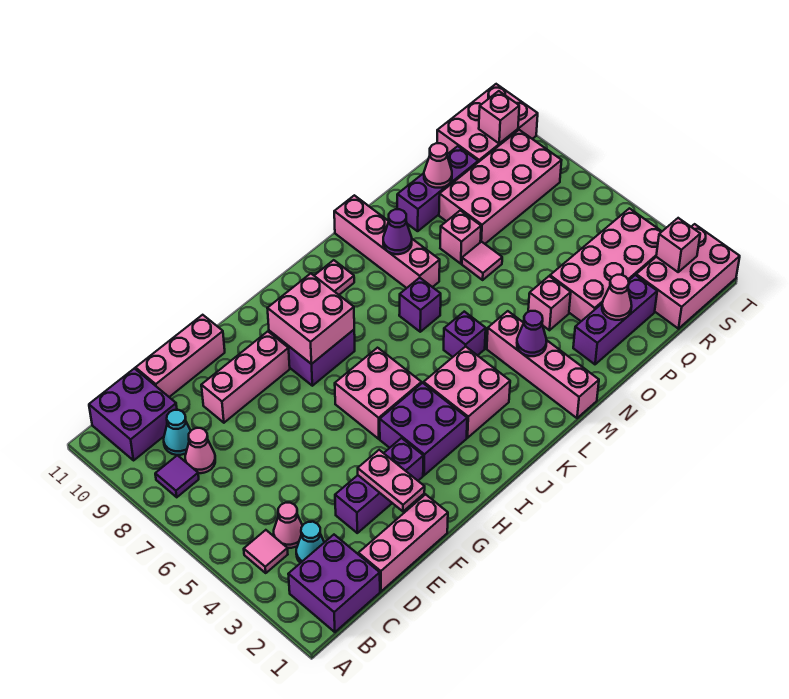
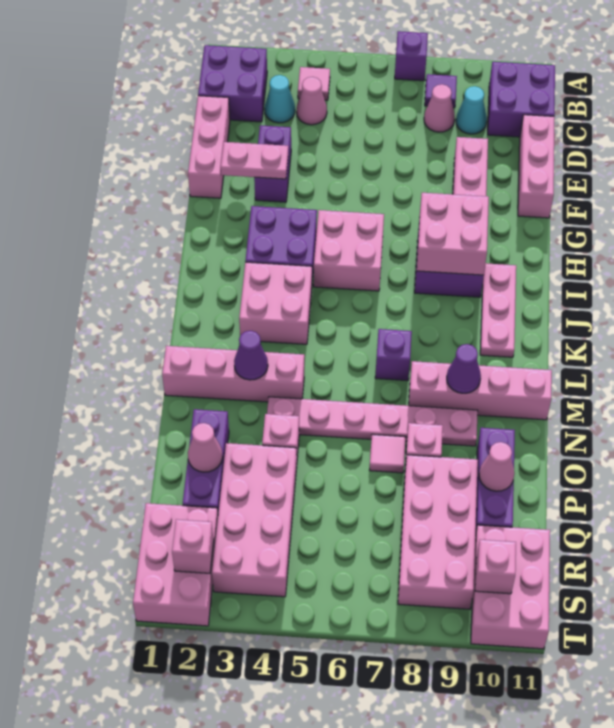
purple 1x3 brick [335,438,423,533] -> purple 1x2 brick [254,125,291,202]
purple 1x1 brick [444,312,486,357] -> purple 1x1 brick moved to [395,31,428,81]
none -> pink 1x6 plate [267,397,478,446]

